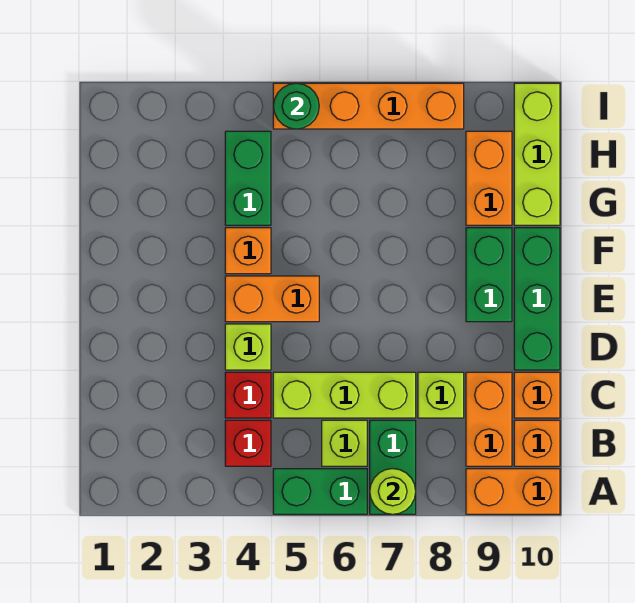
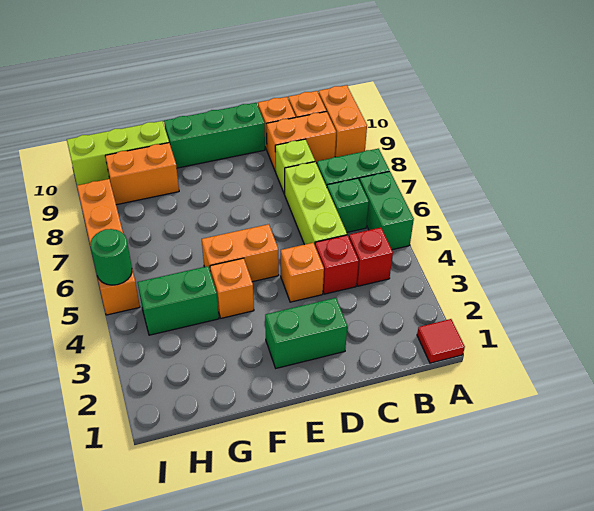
none -> red 1x1 tile [417,319,465,363]
lime 1x1 round brick [370,469,416,514] -> none
lime 1x1 brick [322,420,367,466] -> green 1x1 brick [327,178,369,232]
lime 1x1 brick [225,324,271,370] -> orange 1x1 brick [281,243,324,302]
orange 1x2 brick [225,276,319,322] -> orange 1x2 brick turned to [202,224,279,282]
green 1x2 brick [466,228,512,322] -> green 1x2 brick moved to [265,298,347,368]

